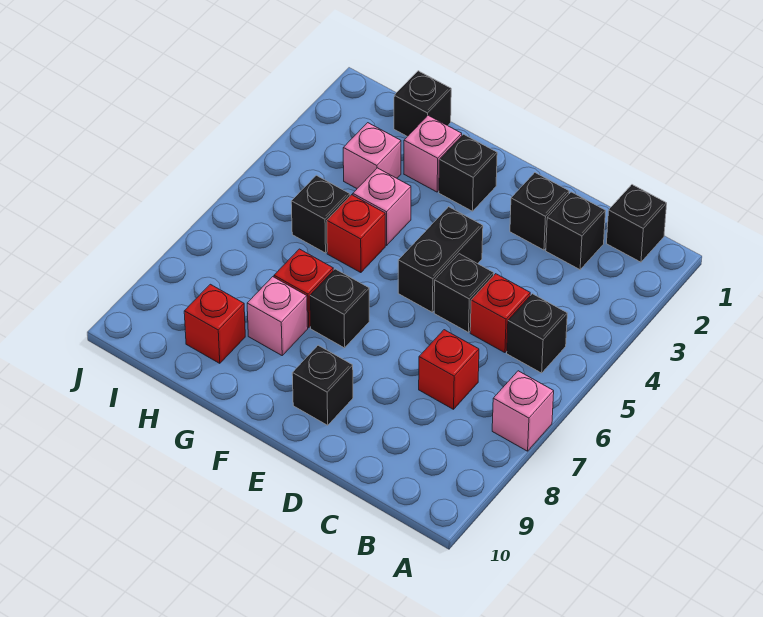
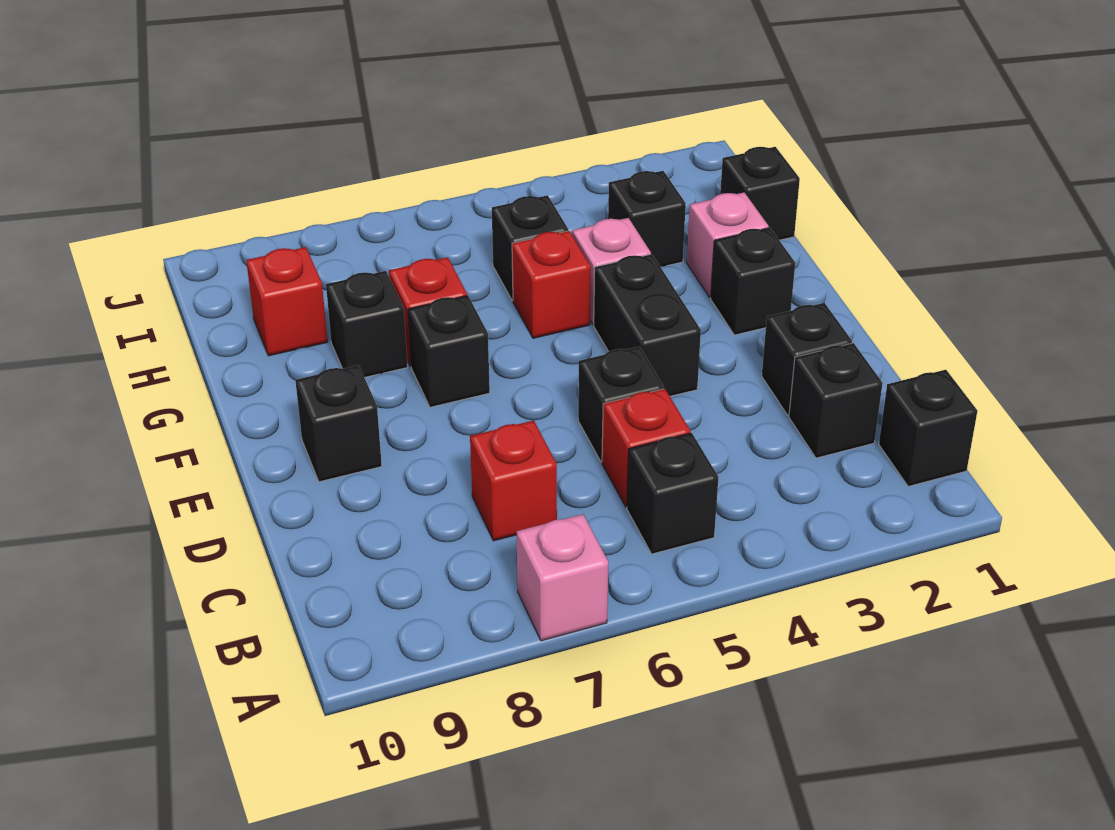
black 1x2 brick [398,207,483,312] -> black 1x2 brick turned to [594,254,701,396]
pink 1x1 brick [247,277,308,355] -> black 1x1 brick [326,271,408,378]
pink 1x1 brick [343,123,401,188] -> black 1x1 brick [608,171,686,267]

